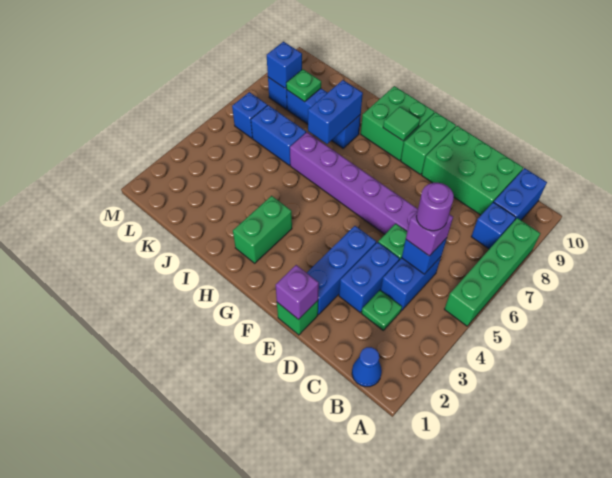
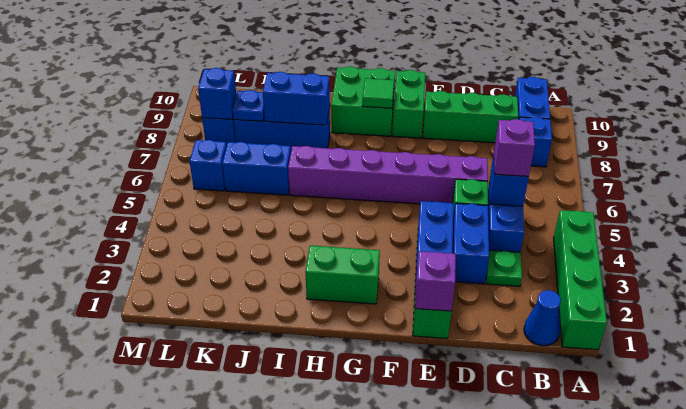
green 1x4 brick [444,218,540,326] -> green 1x4 brick moved to [554,210,607,350]
purple 1x1 round brick [416,183,454,231] -> none
green 2x3 brick [422,126,523,215] -> green 1x3 brick [423,91,518,143]
green 1x2 brick [233,196,292,263] -> green 1x2 brick turned to [306,245,380,304]
blue 1x2 brick [308,80,363,144] -> blue 1x2 brick turned to [263,72,330,125]
green 1x1 plate [286,69,321,102] -> blue 1x1 plate [232,90,264,121]

